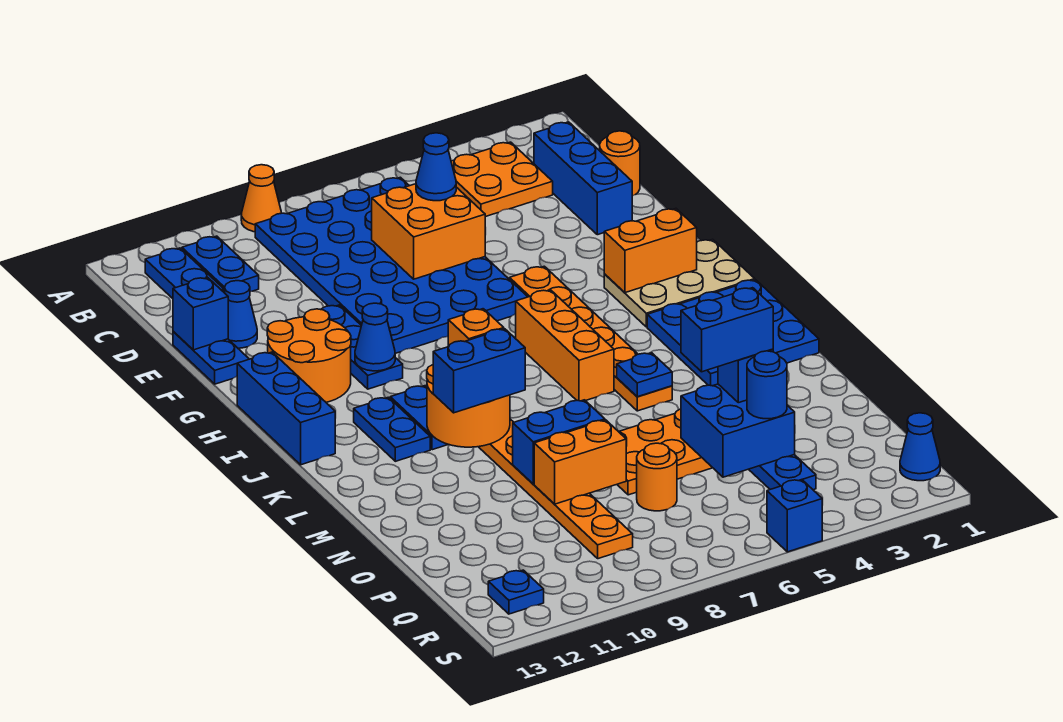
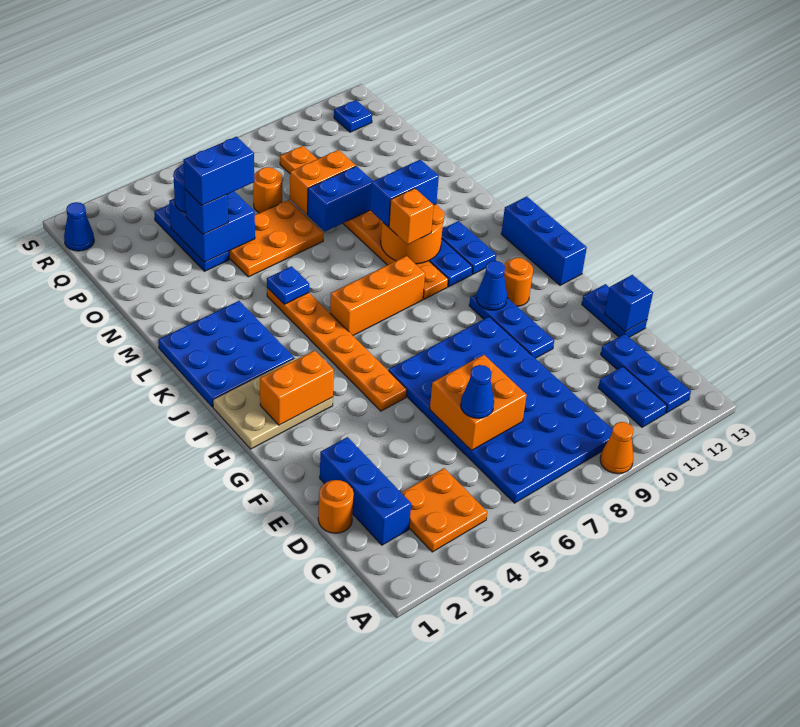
blue 1x1 cone [225,281,257,348] -> none
orange 2x2 round brick [267,309,351,402] -> orange 1x1 round brick [504,258,533,306]
orange 1x3 brick [516,290,614,401] -> orange 1x3 brick turned to [330,256,425,335]
blue 1x1 brick [767,480,822,552] -> none

